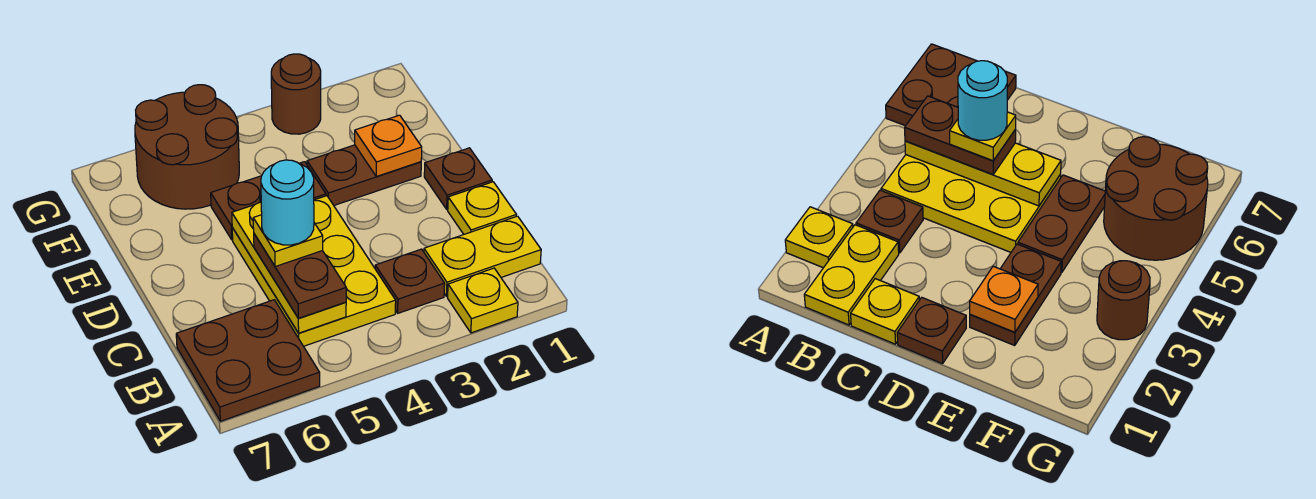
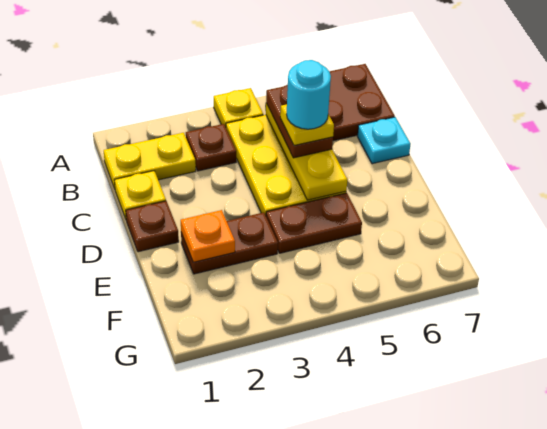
yellow 1x1 plate [448,268,518,333] -> yellow 1x1 plate moved to [214,88,263,127]
none -> cyan 1x1 plate [358,117,410,164]
brown 2x2 round brick [135,85,239,209] -> none
brown 1x1 round brick [271,54,321,134] -> none

